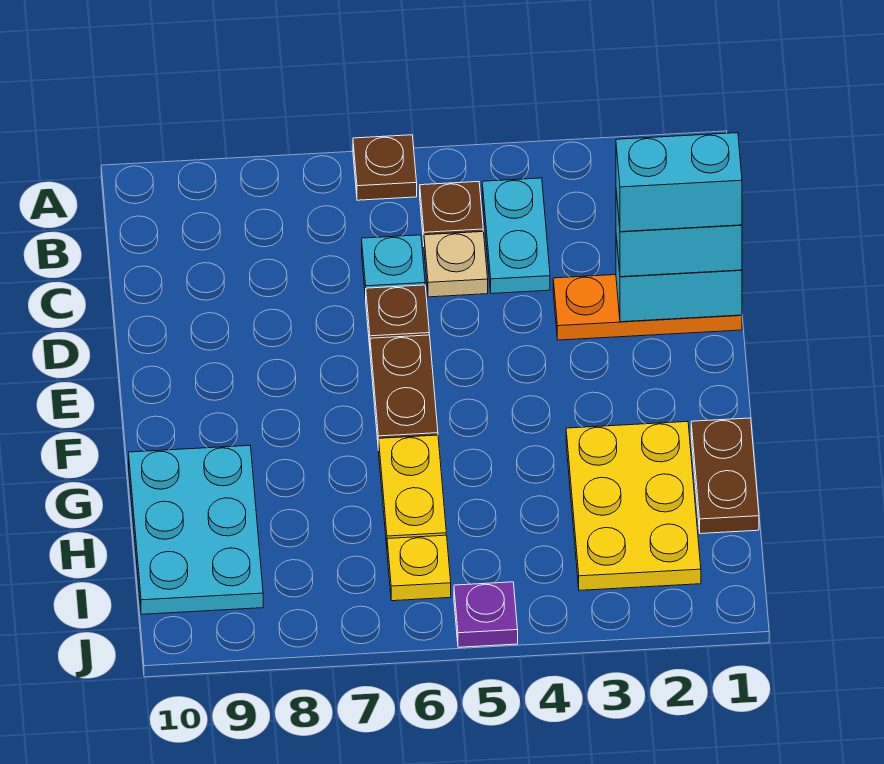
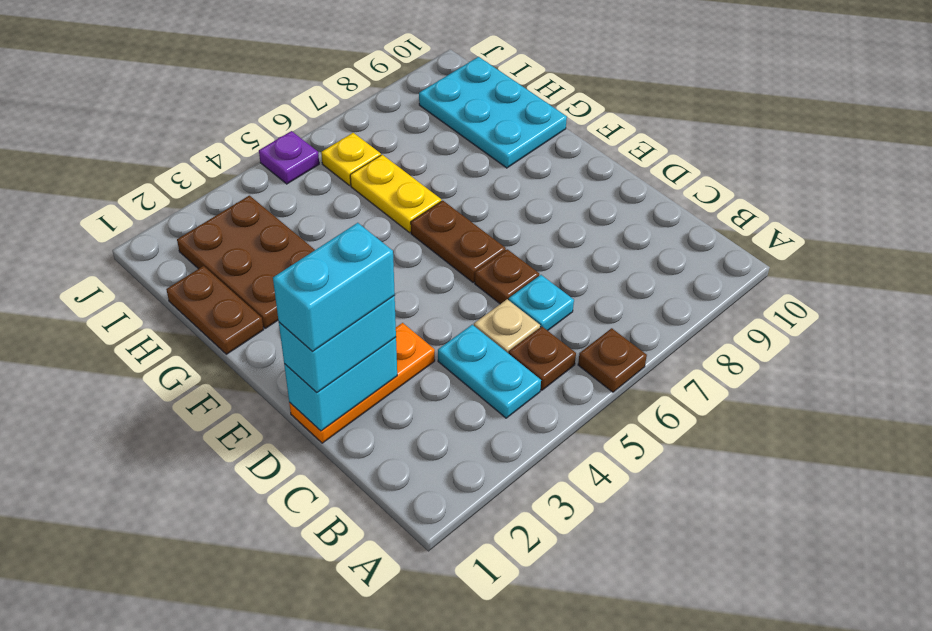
yellow 2x3 plate [566,422,701,590] -> brown 2x3 plate [177,196,315,328]

